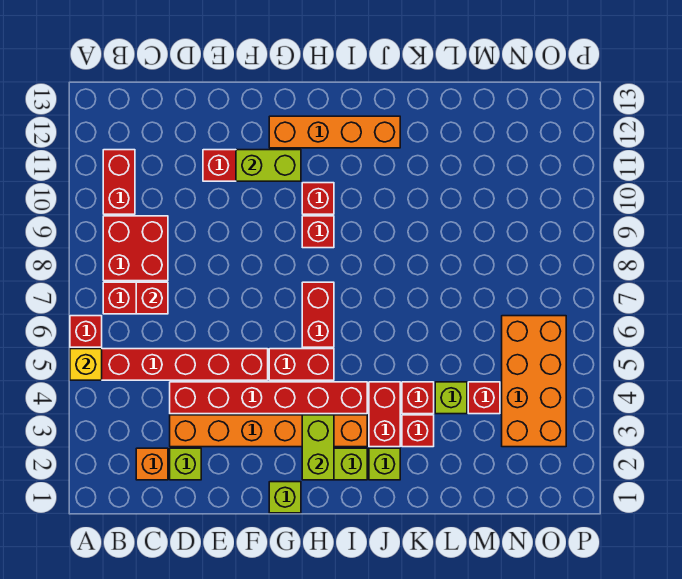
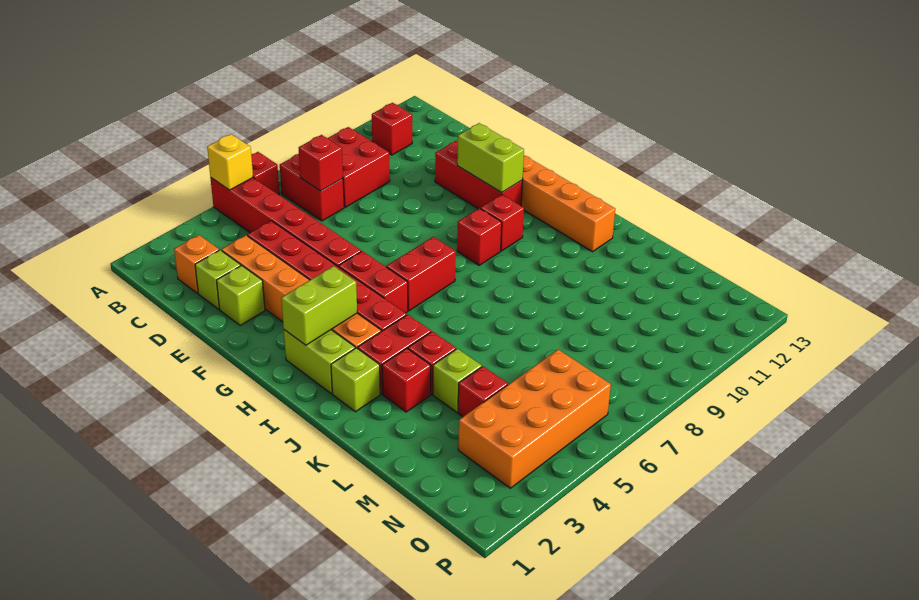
red 1x2 brick [103,150,135,214] -> red 1x1 brick [372,103,412,155]
lime 1x1 brick [269,482,301,513] -> lime 1x1 brick moved to [217,265,265,325]

